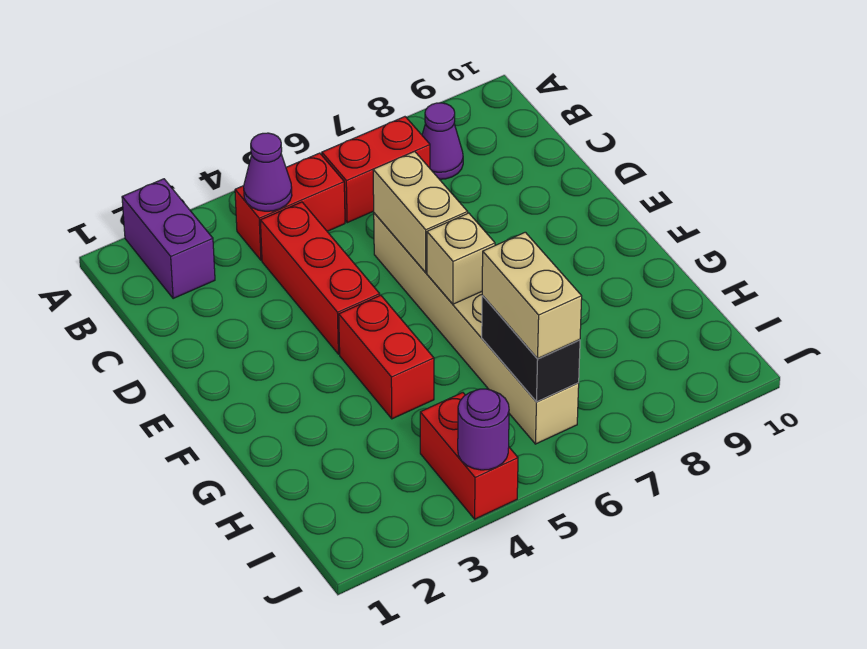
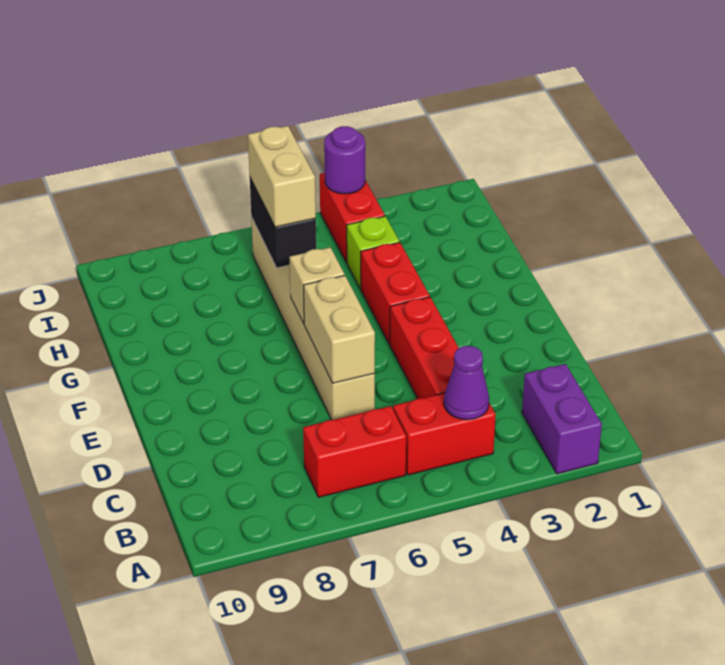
purple 1x1 cone [422,103,463,179] -> none
none -> lime 1x1 brick [347,216,399,289]

